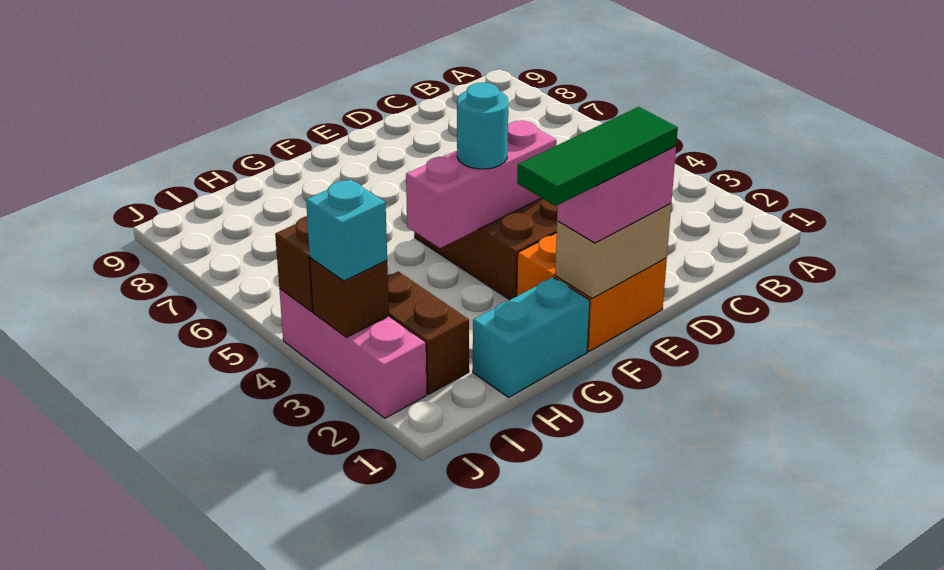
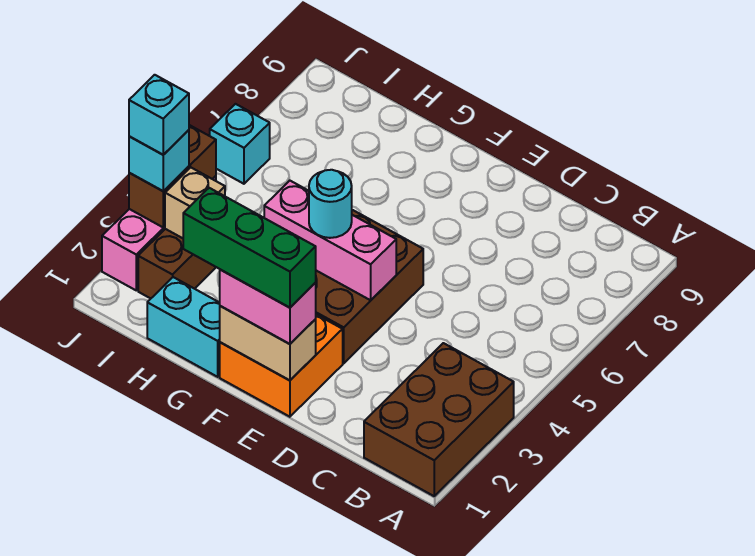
none -> brown 2x3 brick [364,343,514,496]
green 1x3 tile [517,107,678,206] -> green 1x3 brick [183,188,316,308]
none -> tan 1x1 brick [165,167,225,238]
none -> cyan 1x1 brick [129,75,189,155]
none -> cyan 1x1 brick [210,104,270,184]

